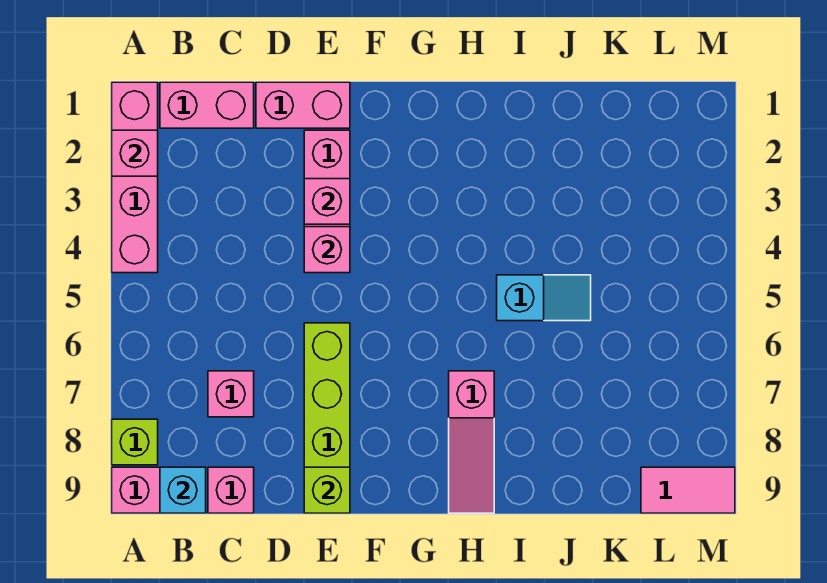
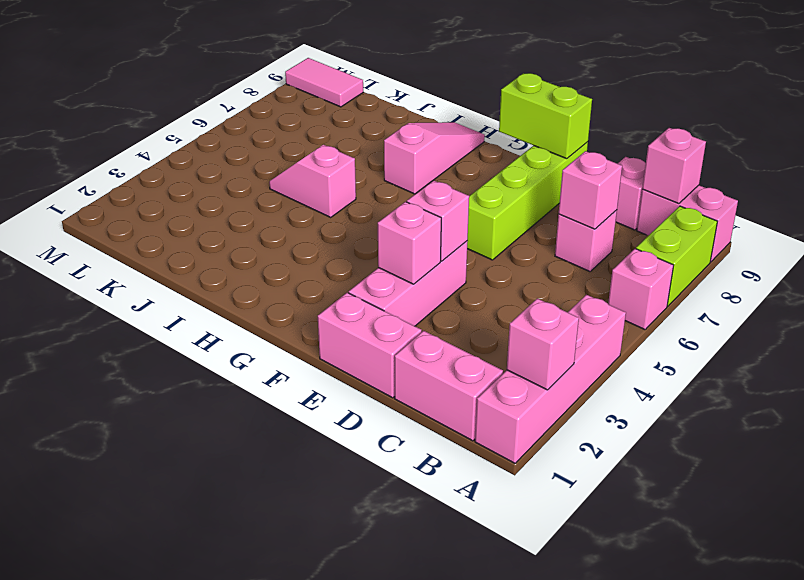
none -> pink 1x1 brick [608,249,674,330]
lime 1x1 brick [112,419,158,465] -> lime 1x2 brick [636,206,717,306]
cyan 1x1 brick [160,467,206,513] -> pink 1x1 brick [642,128,706,204]
none -> pink 1x1 brick [559,151,622,229]
lime 1x1 brick [304,467,350,513] -> lime 1x2 brick [499,73,592,159]
cyan 1x2 slope [497,275,591,321] -> pink 1x2 slope [269,145,356,217]

